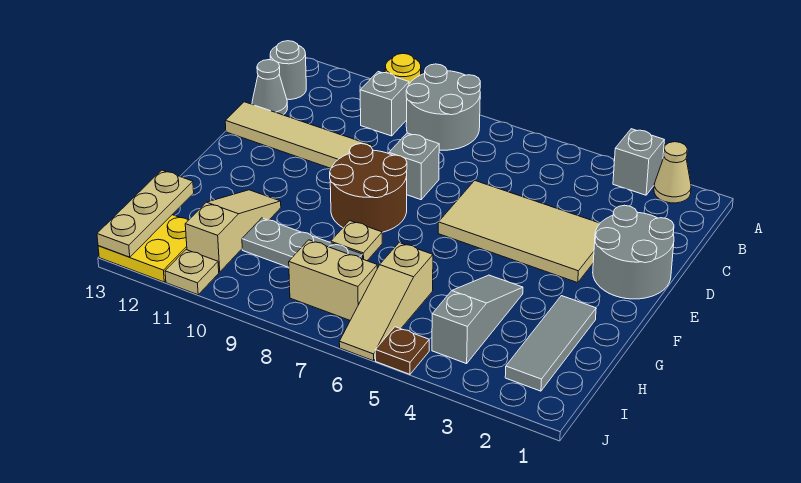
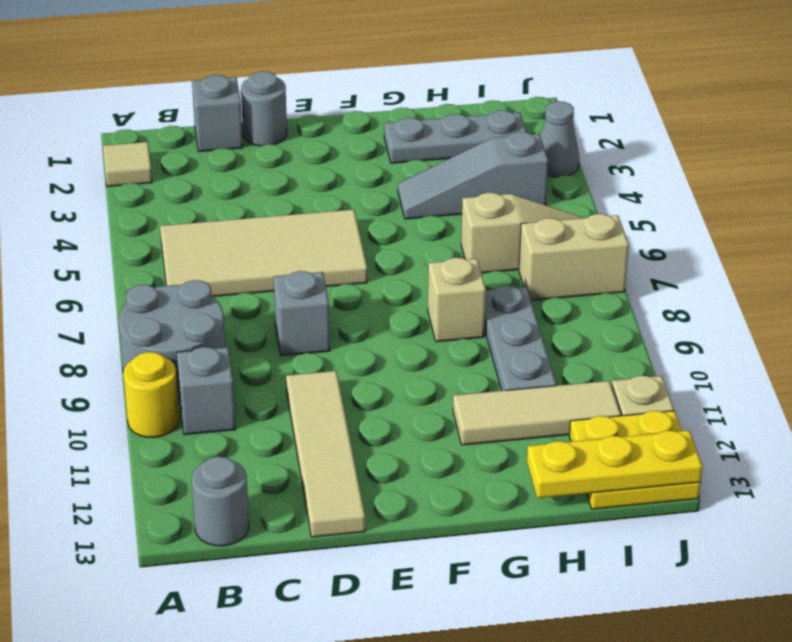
tan 1x1 cone [654,142,691,203] -> tan 1x1 tile [103,142,152,187]
grey 1x1 brick [613,129,664,195] -> grey 1x1 brick moved to [192,75,243,152]
grey 1x1 cone [252,60,287,115] -> grey 1x1 cone moved to [540,101,579,177]
grey 2x2 round brick [593,205,674,299] -> grey 1x1 round brick [241,71,287,146]
tan 2x4 tile [438,181,600,283] -> tan 2x4 tile turned to [160,210,367,296]
brown 2x2 round brick [330,144,407,232] -> none
grey 1x3 tile [505,296,596,391] -> grey 1x3 plate [384,110,526,163]
tan 1x1 plate [331,221,382,261] -> tan 1x1 brick [428,258,486,342]
tan 1x3 slope [185,190,281,272] -> tan 1x3 tile [453,381,621,445]
tan 1x3 plate [97,170,194,257] -> yellow 1x3 plate [527,430,703,498]
tan 1x2 brick [289,240,377,320] -> tan 1x2 brick turned to [519,214,629,300]
brown 1x1 plate [375,327,429,374] -> none

